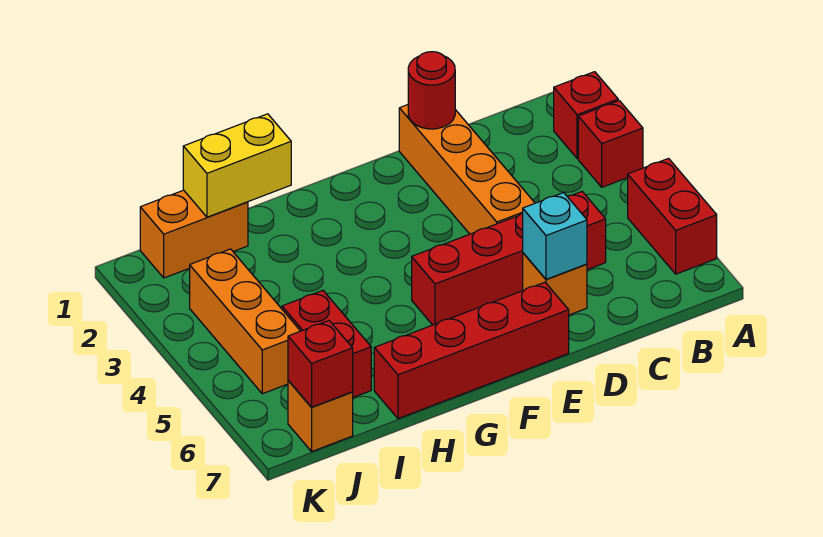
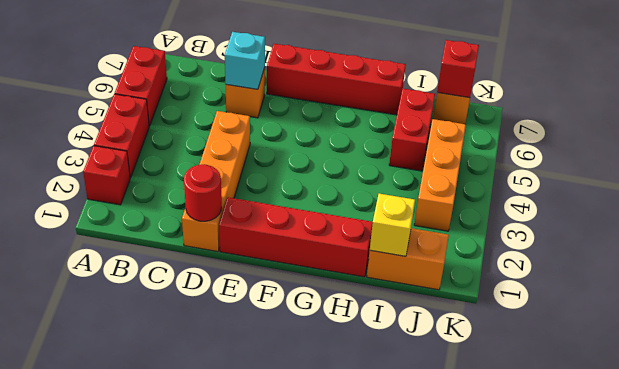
red 1x1 brick [578,101,643,187] -> red 1x2 brick [94,94,149,178]
red 1x4 brick [412,192,606,325] -> red 1x4 brick moved to [219,197,373,277]
yellow 1x2 brick [183,114,291,217] -> yellow 1x1 brick [370,194,415,256]

